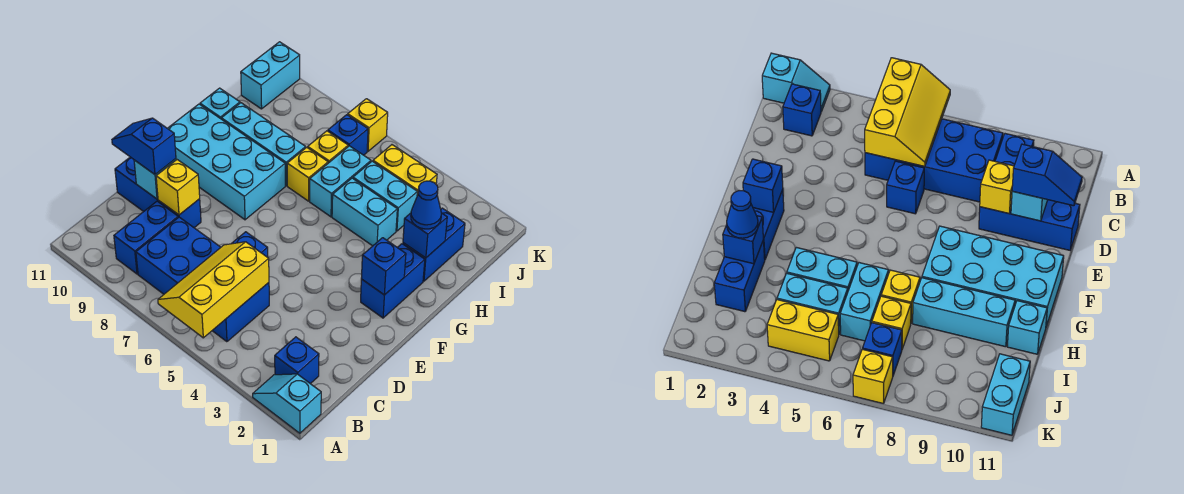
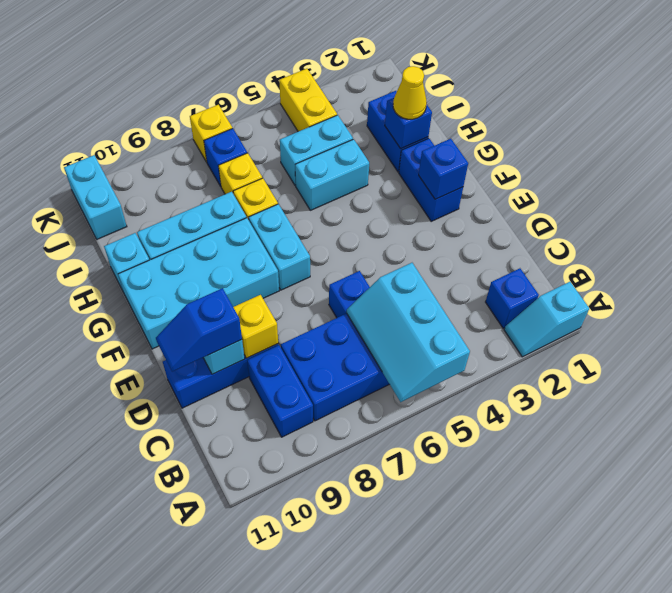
yellow 2x3 slope [158,242,269,338] -> cyan 2x3 slope [347,263,470,402]
blue 1x1 cone [411,181,441,229] -> yellow 1x1 cone [393,66,427,119]
cyan 1x2 brick [310,146,371,217] -> cyan 1x2 brick moved to [249,204,310,290]
yellow 1x2 brick [373,145,437,196] -> yellow 1x2 brick turned to [279,69,337,132]

